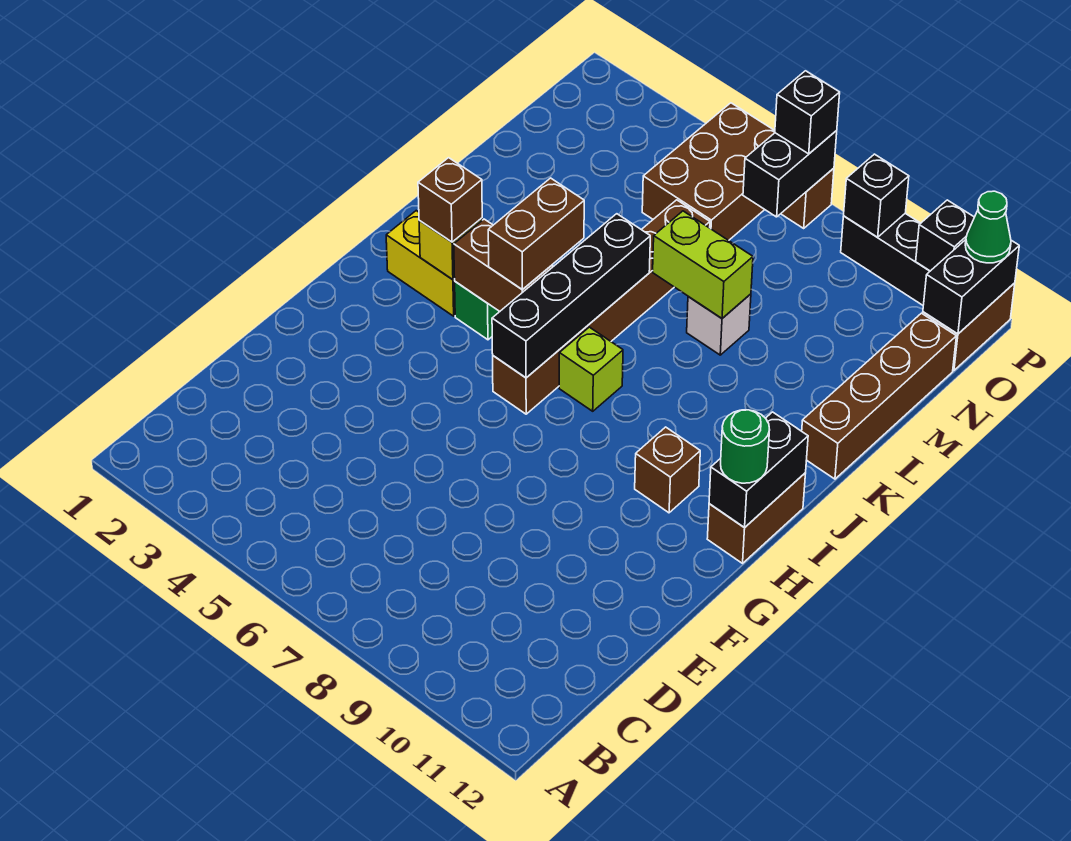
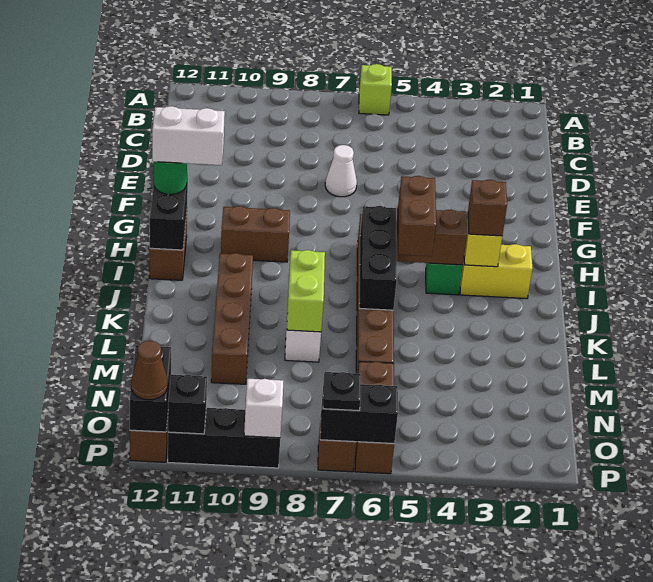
none -> white 1x1 cone [325,145,357,197]
black 1x4 brick [492,214,650,378] -> black 1x3 brick [359,206,397,310]
brown 1x1 brick [635,427,700,513] -> brown 1x2 brick [221,206,290,262]
none -> white 1x2 brick [152,106,225,165]
lime 1x1 brick [559,327,623,411] -> lime 1x1 brick moved to [359,64,392,115]
brown 1x4 brick [802,313,956,479] -> brown 1x4 brick moved to [211,253,253,384]
lime 1x2 brick [653,211,753,318] -> lime 1x2 brick turned to [287,250,325,332]
brown 2x3 brick [642,103,775,240] -> brown 1x3 brick [355,361,394,474]
black 1x2 brick [743,131,837,217] -> black 1x2 brick turned to [320,384,398,444]
black 1x1 brick [775,71,840,154] -> black 1x1 plate [323,372,361,411]
black 1x1 brick [844,154,909,237] -> white 1x1 brick [244,379,283,438]
green 1x1 cone [965,191,1011,263] -> brown 1x1 cone [131,340,168,400]

